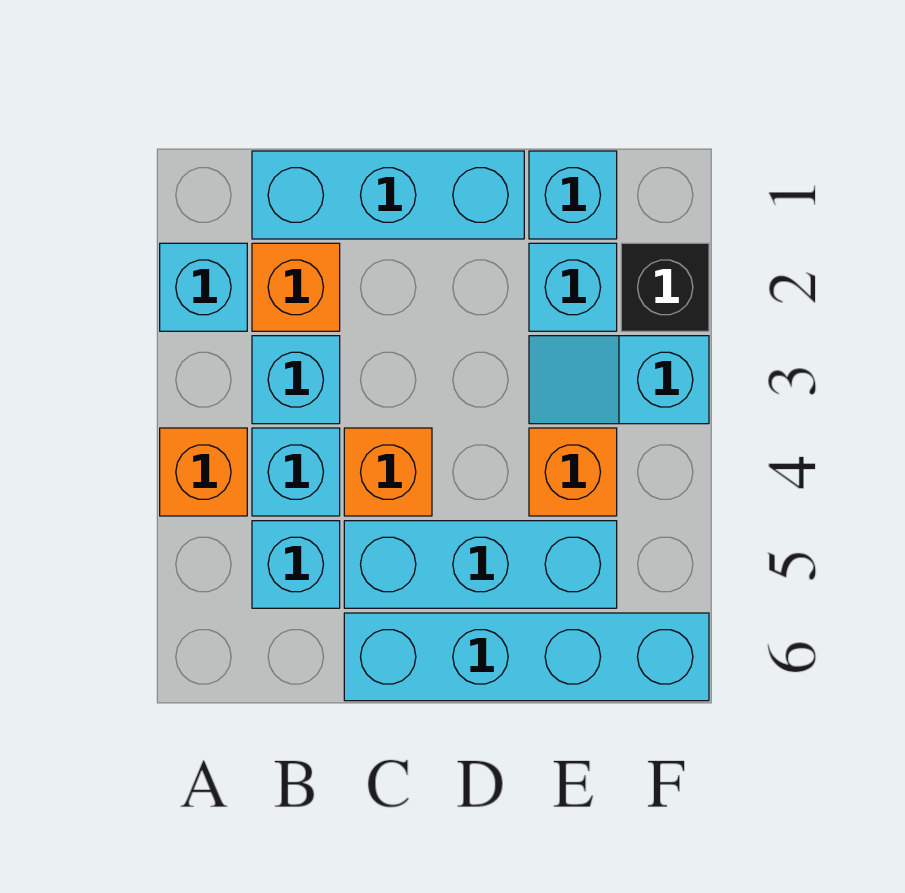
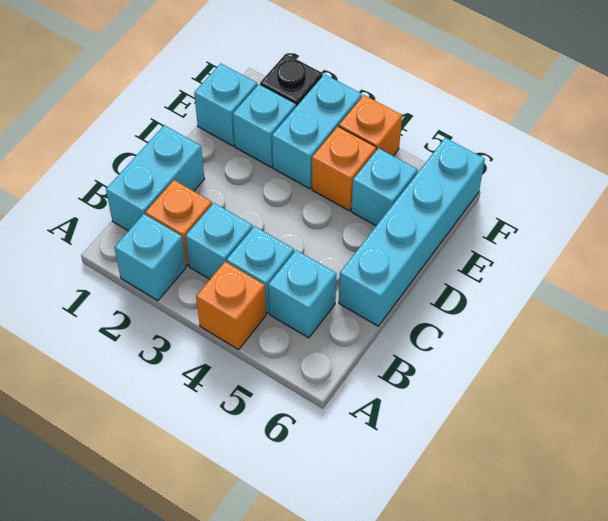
cyan 1x3 brick [252,151,524,239] -> cyan 1x2 brick [106,125,204,231]
orange 1x1 brick [344,428,432,516] -> orange 1x1 brick moved to [339,95,402,156]
cyan 1x3 brick [344,521,617,608] -> cyan 1x1 brick [351,148,418,226]
cyan 1x2 slope [529,336,709,424] -> cyan 1x2 brick [272,74,362,189]

